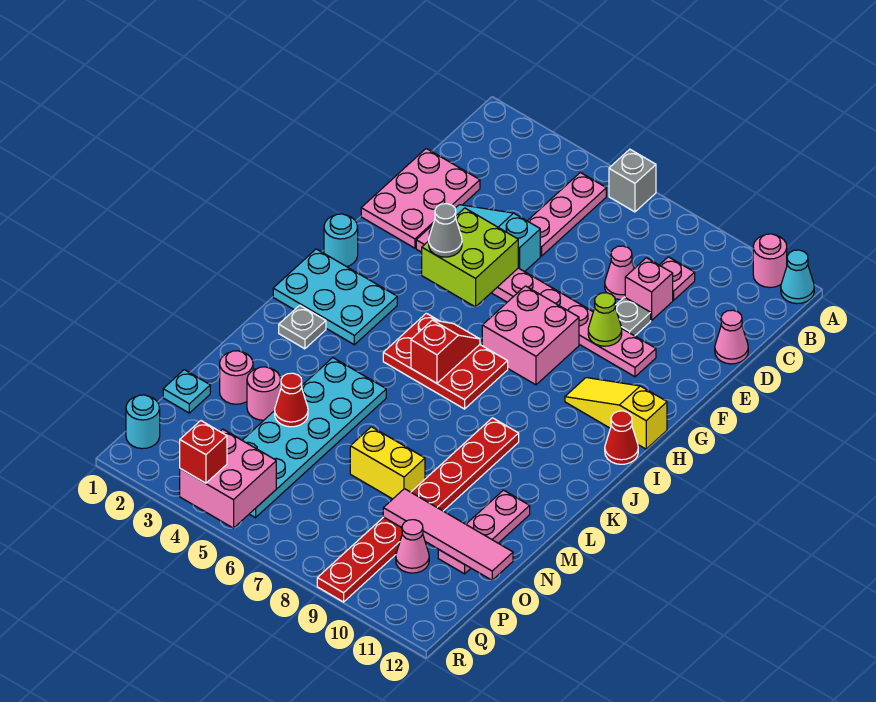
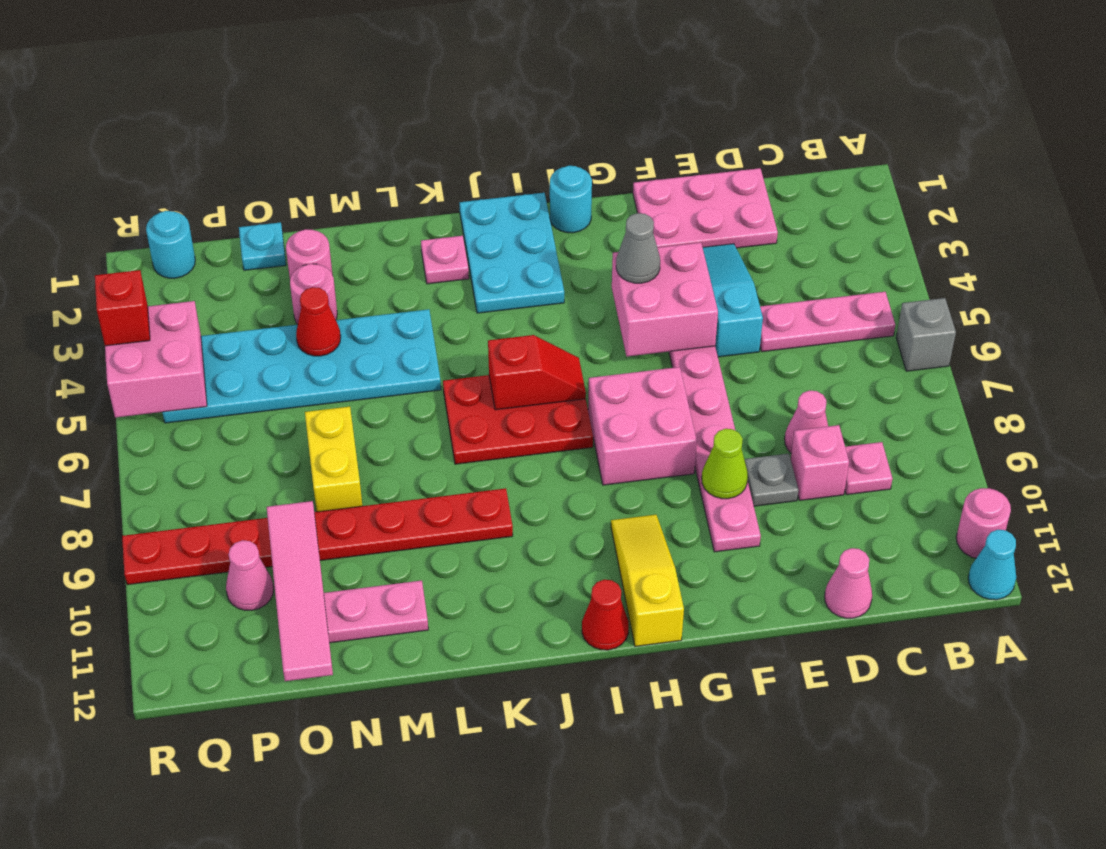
lime 2x2 brick [422,208,518,307] -> pink 2x2 brick [612,243,718,356]
red 2x3 plate [383,313,508,409] -> red 2x3 plate turned to [443,375,593,464]
grey 1x1 plate [279,305,326,349] -> pink 1x1 plate [421,236,469,284]

